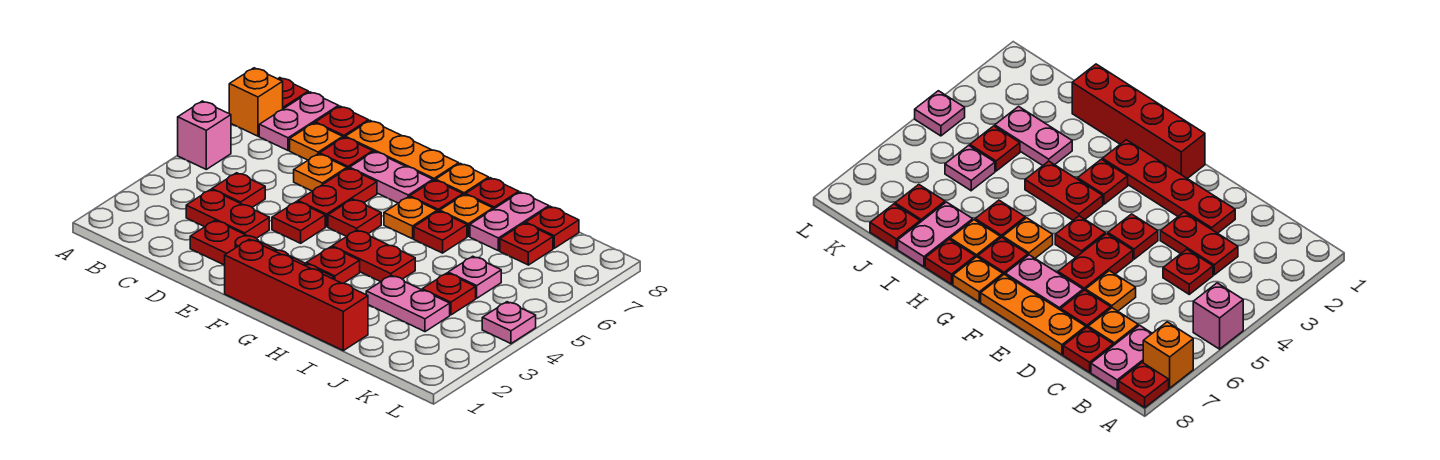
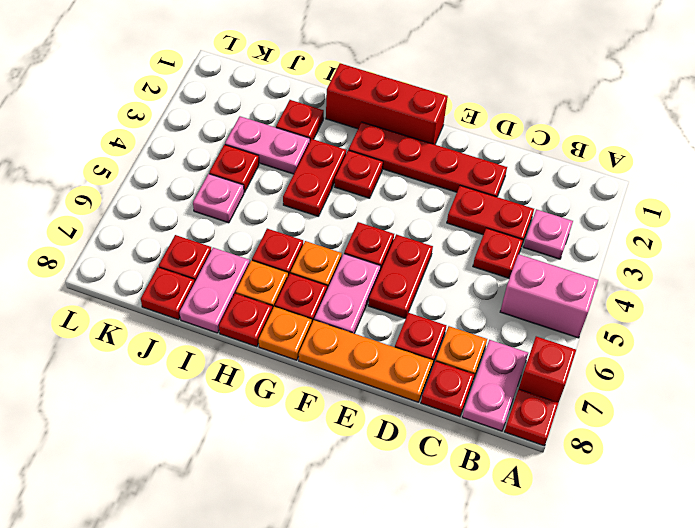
pink 1x1 brick [178,101,231,169] -> pink 1x2 brick [500,254,598,338]
orange 1x1 brick [229,68,283,136] -> red 1x1 brick [519,336,576,403]
orange 1x1 plate [294,154,347,191] -> none
red 1x1 plate [272,201,325,243] -> red 1x1 plate moved to [276,100,324,140]
pink 1x2 plate [350,151,433,203] -> pink 1x2 plate turned to [314,254,381,333]
red 1x4 brick [225,239,368,351] -> red 1x3 brick [326,63,448,145]
red 1x2 plate [332,230,415,282] -> red 1x2 plate turned to [283,139,346,216]
pink 1x1 plate [482,302,536,344] -> pink 1x1 plate moved to [524,209,573,259]

